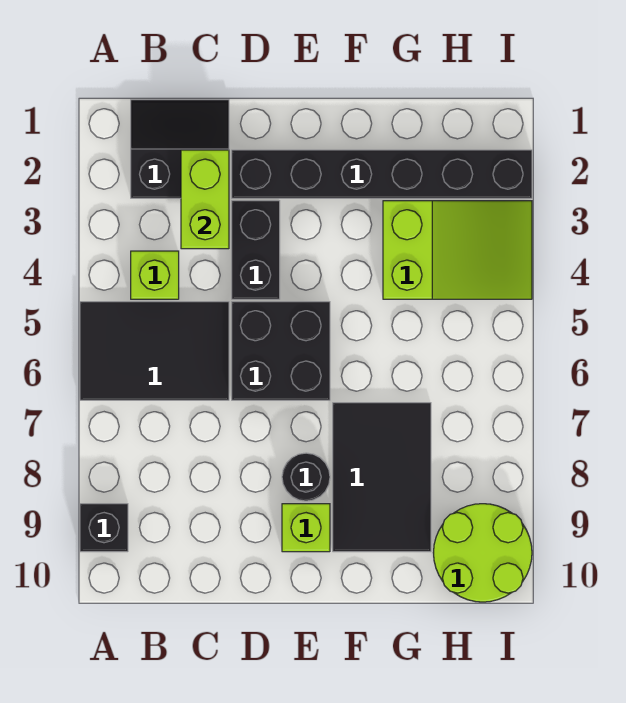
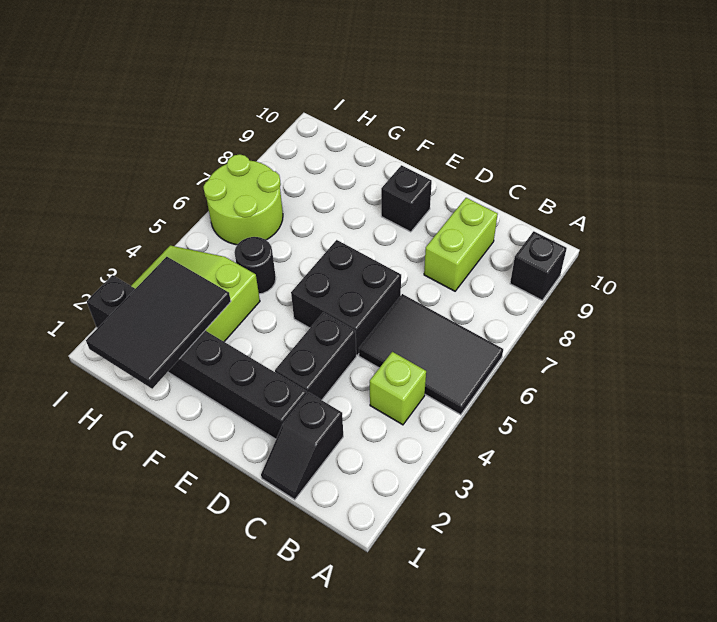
black 2x2 slope [131,100,229,198] -> black 1x2 slope [261,392,343,500]
lime 1x2 brick [181,150,229,249] -> lime 1x2 brick moved to [424,198,498,291]
black 1x1 round brick [282,453,330,501] -> black 1x1 round brick moved to [234,237,276,294]
lime 1x1 brick [282,504,330,552] -> black 1x1 brick [381,165,432,232]
black 2x3 tile [333,403,431,552] -> black 2x3 tile moved to [86,257,231,389]
lime 2x2 round brick [434,504,532,602] -> lime 2x2 round brick moved to [203,154,283,245]

